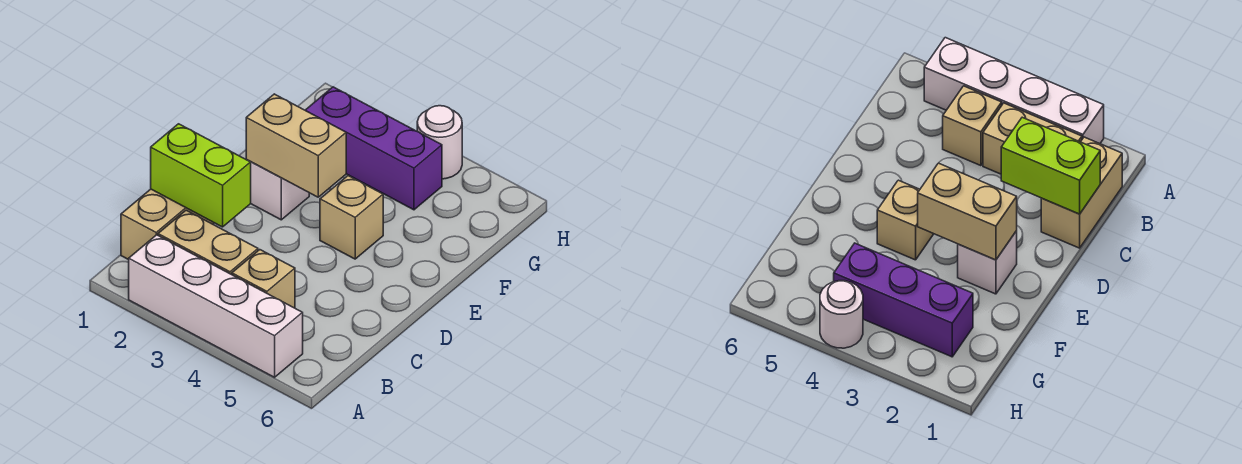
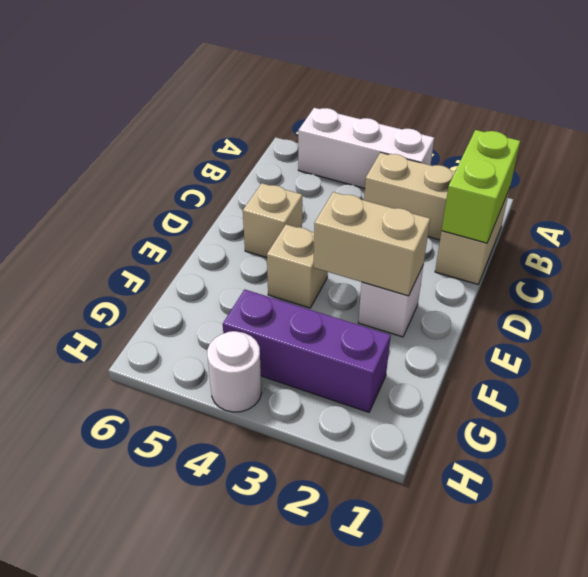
white 1x4 brick [129,235,303,377] -> white 1x3 brick [298,108,434,188]
tan 1x1 brick [232,250,295,308] -> tan 1x1 brick moved to [243,183,302,258]
lime 1x2 brick [151,124,251,227] -> lime 1x2 brick turned to [442,130,520,243]

